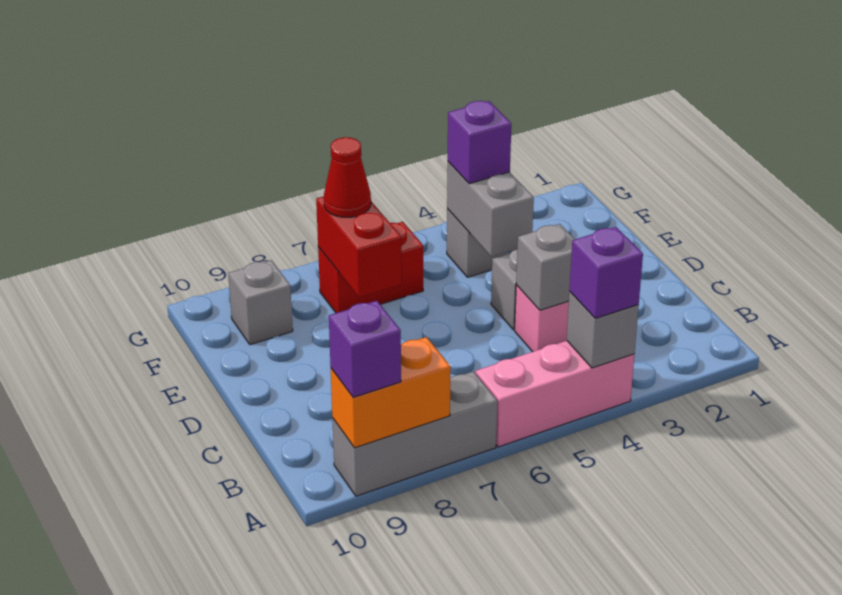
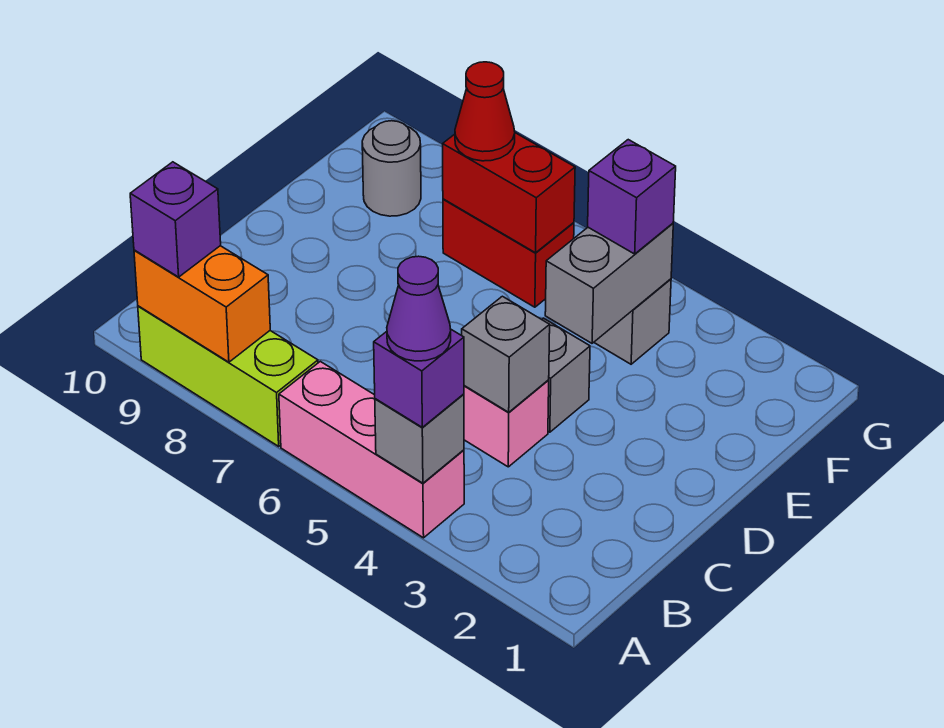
none -> purple 1x1 cone [387,256,451,361]
grey 1x3 brick [332,372,497,496] -> lime 1x3 brick [138,306,318,446]
red 1x2 brick [316,196,402,297] -> red 1x2 brick turned to [443,133,575,253]
grey 1x1 brick [228,260,293,345] -> grey 1x1 round brick [362,121,421,216]

